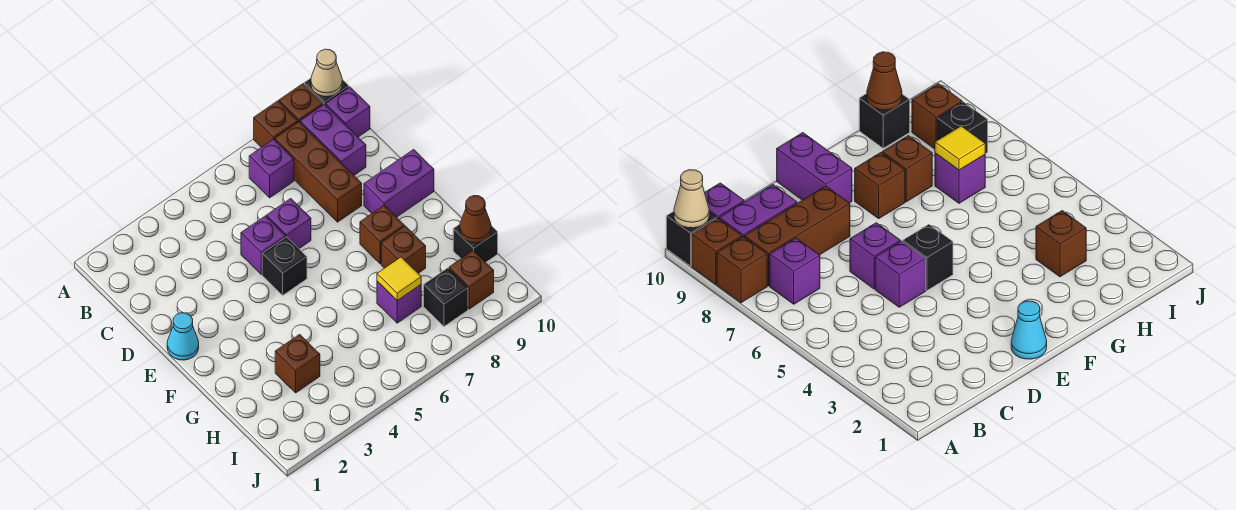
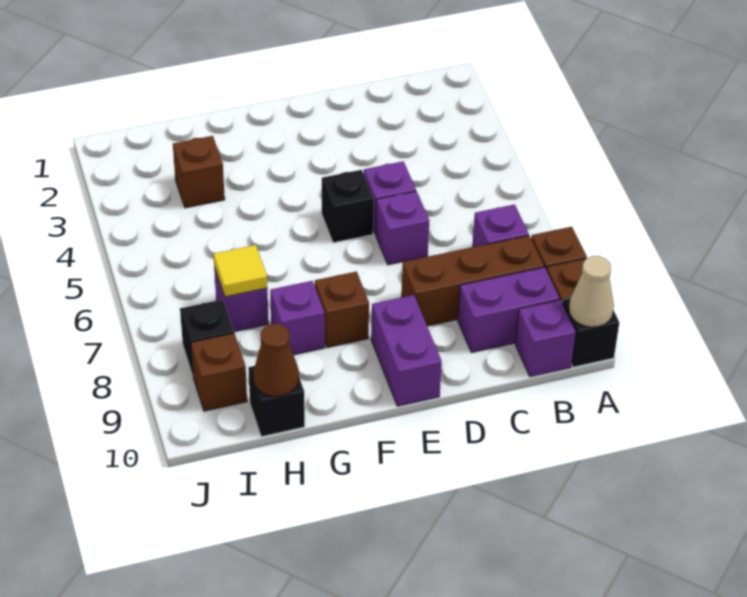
cyan 1x1 cone [167,313,199,360] -> none
brown 1x1 brick [381,226,426,273] -> purple 1x1 brick [270,281,325,355]

